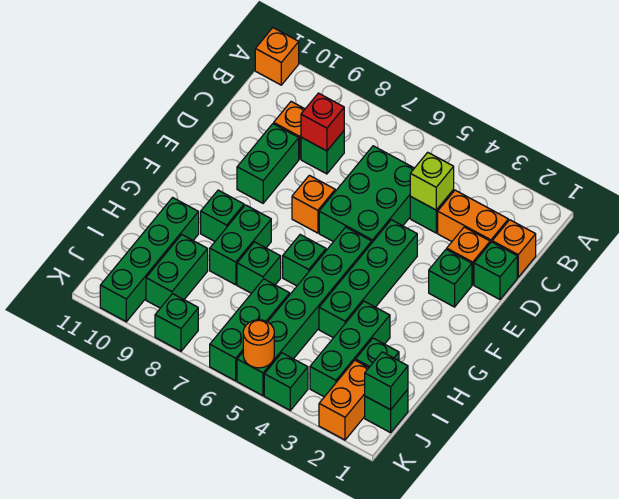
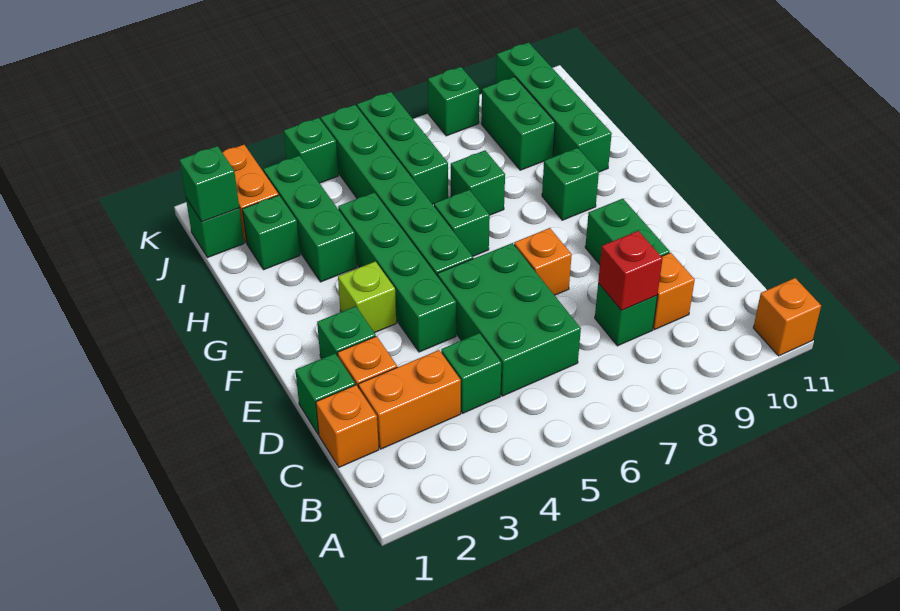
lime 1x1 brick [410,152,454,210] -> lime 1x1 brick moved to [338,261,396,333]
green 1x2 brick [210,205,271,285] -> none
orange 1x1 round brick [243,320,274,368] -> none

